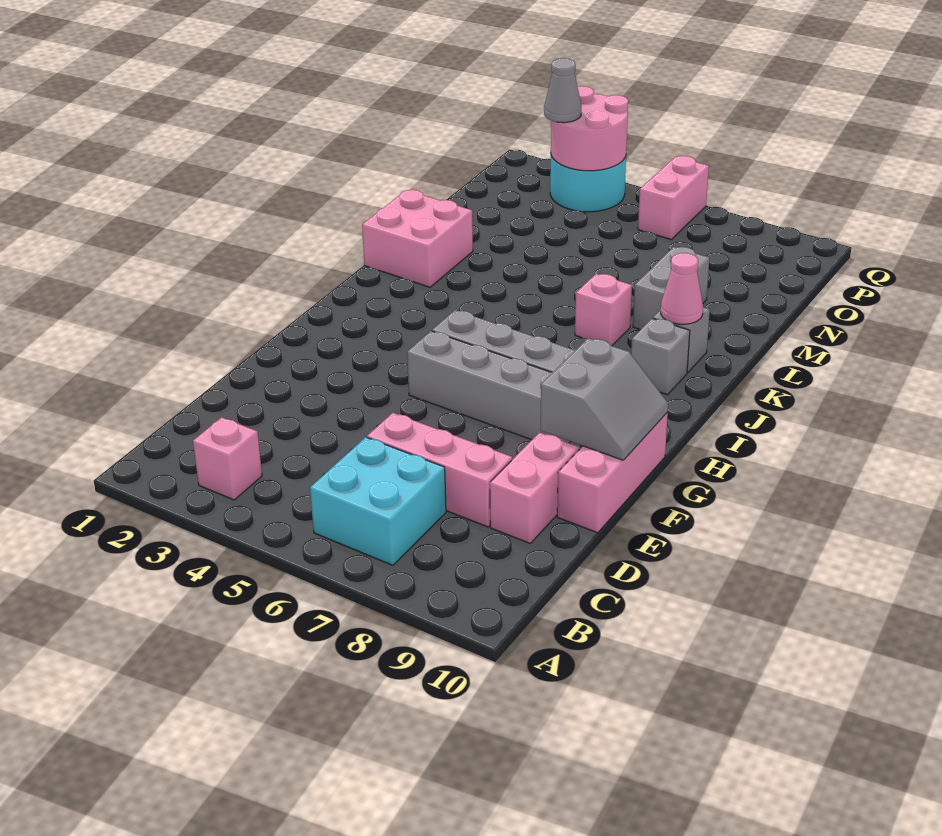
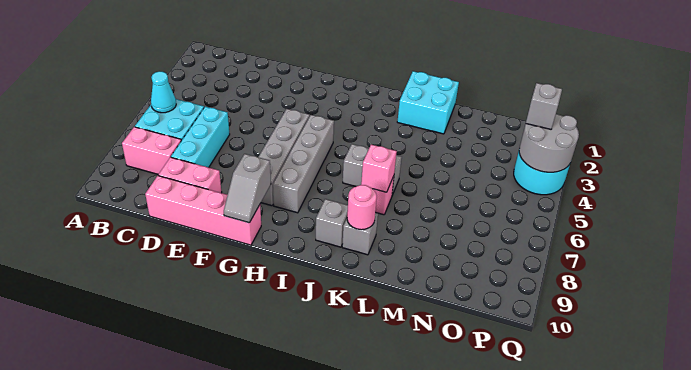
pink 1x1 brick [193,417,262,500] -> pink 1x1 brick moved to [361,145,397,192]
none -> cyan 1x1 cone [151,71,176,113]
pink 1x3 brick [367,413,512,527] -> cyan 1x3 brick [171,107,230,167]
pink 1x3 brick [557,412,668,533] -> pink 1x4 brick [145,176,261,245]
grey 2x2 slope [541,338,668,460] -> grey 1x2 slope [224,154,271,223]
pink 2x2 brick [362,190,473,287] -> cyan 2x2 brick [397,71,459,134]
pink 1x1 cone [661,253,703,324] -> pink 1x1 round brick [347,185,377,230]
grey 1x2 brick [633,247,709,329] -> grey 1x2 brick moved to [343,144,402,195]
pink 2x2 round brick [551,86,628,171] -> grey 2x2 round brick [519,114,579,172]
grey 1x1 cone [544,58,581,123] -> grey 1x1 brick [526,83,562,129]
pink 1x2 brick [638,156,709,239] -> pink 1x2 brick moved to [122,127,181,174]

